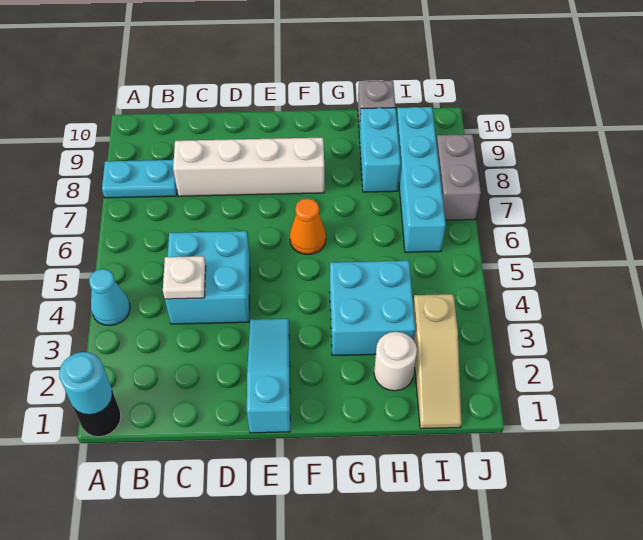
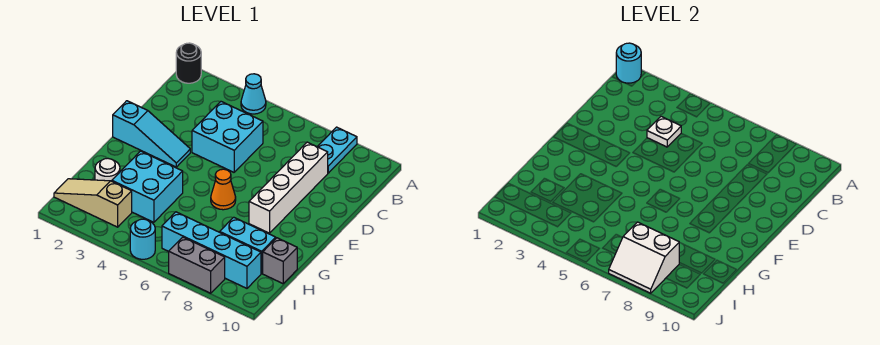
none -> white 2x2 slope [609,222,679,293]
none -> cyan 1x1 round brick [130,219,155,259]

